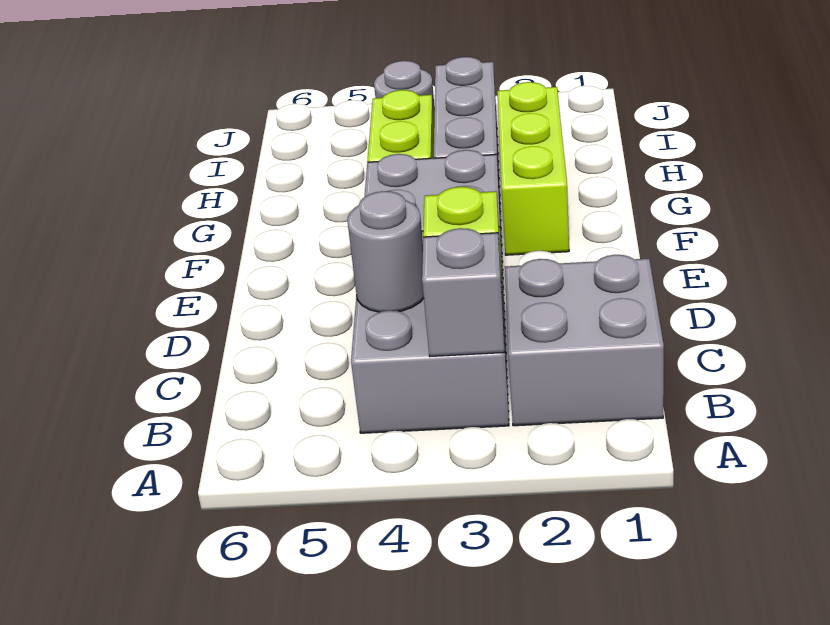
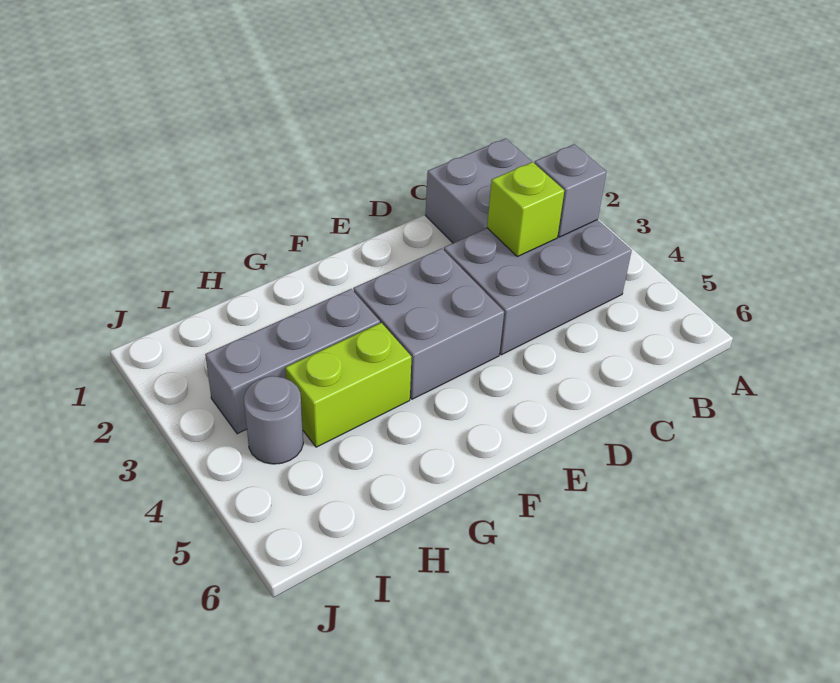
grey 1x1 round brick [347,191,424,312] -> none
lime 1x3 brick [497,82,569,255] -> none

